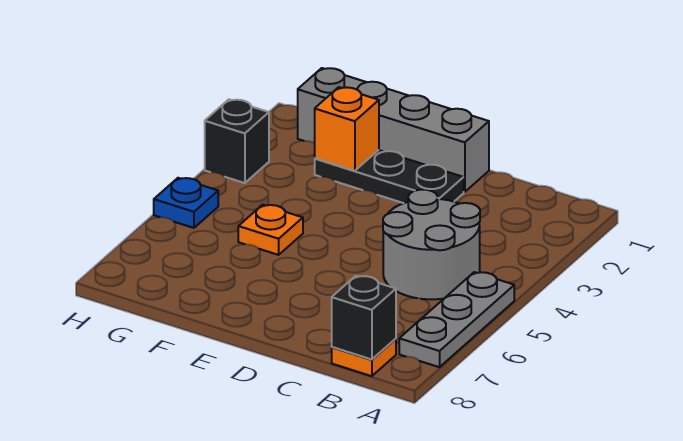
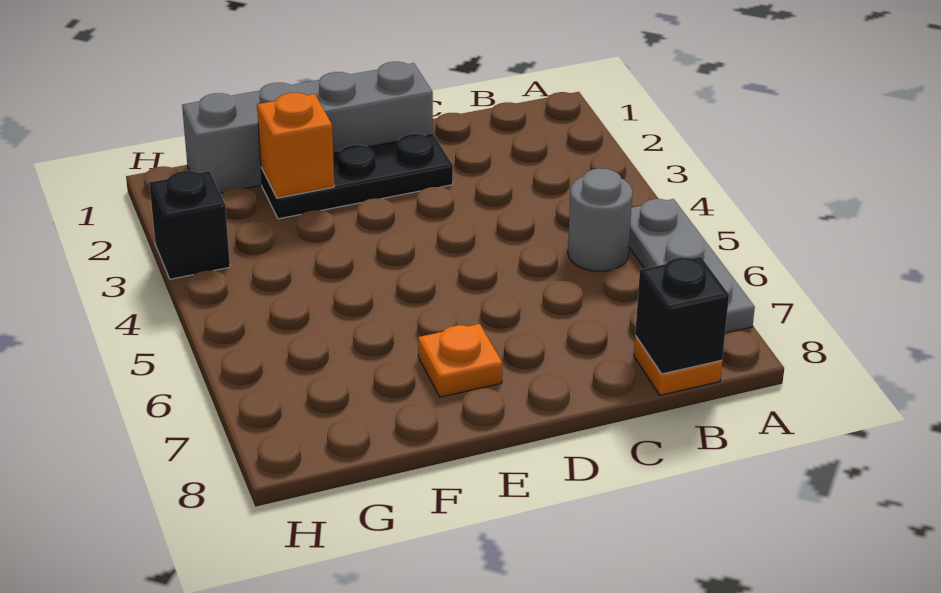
grey 2x2 round brick [383,190,480,299] -> grey 1x1 round brick [568,168,633,272]
orange 1x1 plate [238,205,303,255] -> orange 1x1 plate moved to [418,324,502,397]
blue 1x1 plate [154,178,218,228] -> none

